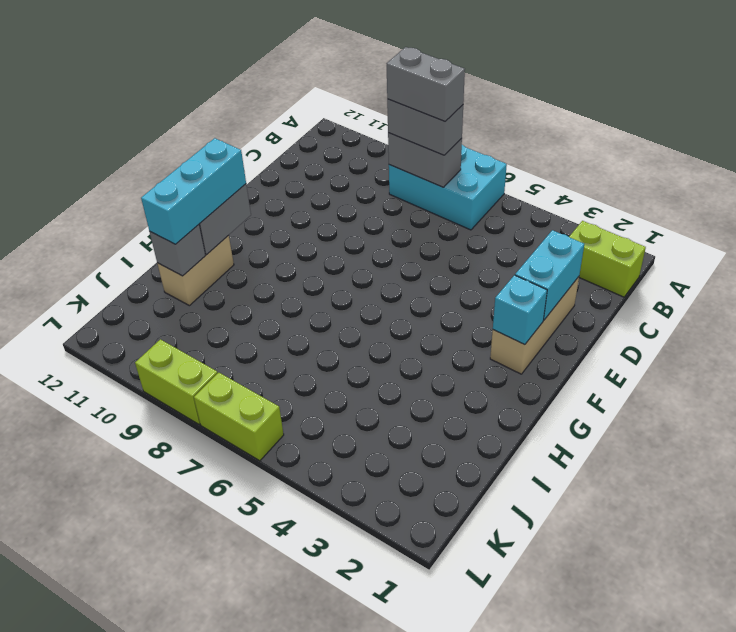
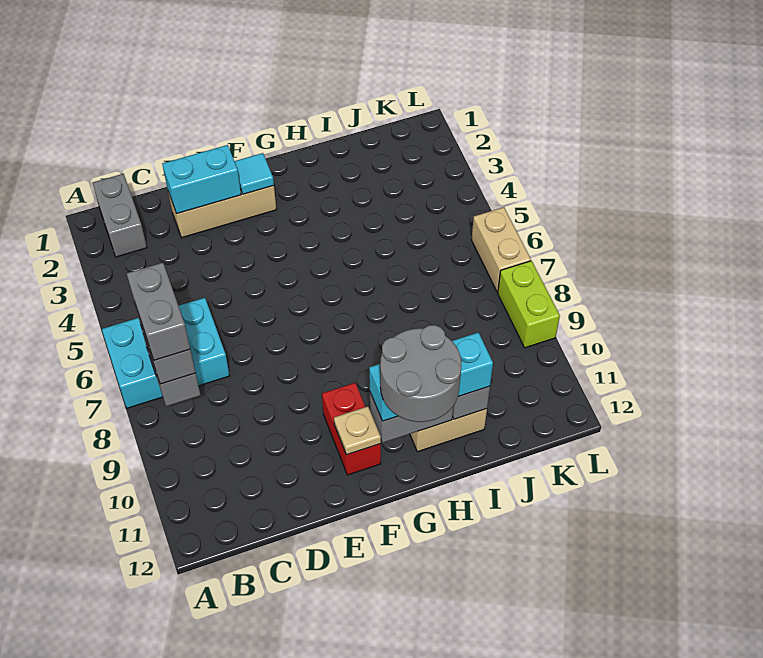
cyan 2x3 brick [389,145,507,230] -> cyan 2x3 brick turned to [102,298,230,408]
lime 1x2 brick [569,221,646,297] -> grey 1x2 brick [92,174,147,257]
cyan 1x1 brick [493,275,547,345] -> cyan 1x1 tile [235,153,274,194]
none -> red 1x2 brick [322,383,381,475]
none -> tan 1x1 plate [334,406,381,455]
none -> grey 2x2 round brick [380,325,461,422]
lime 1x2 brick [194,373,284,461] -> tan 1x2 brick [472,207,531,292]

